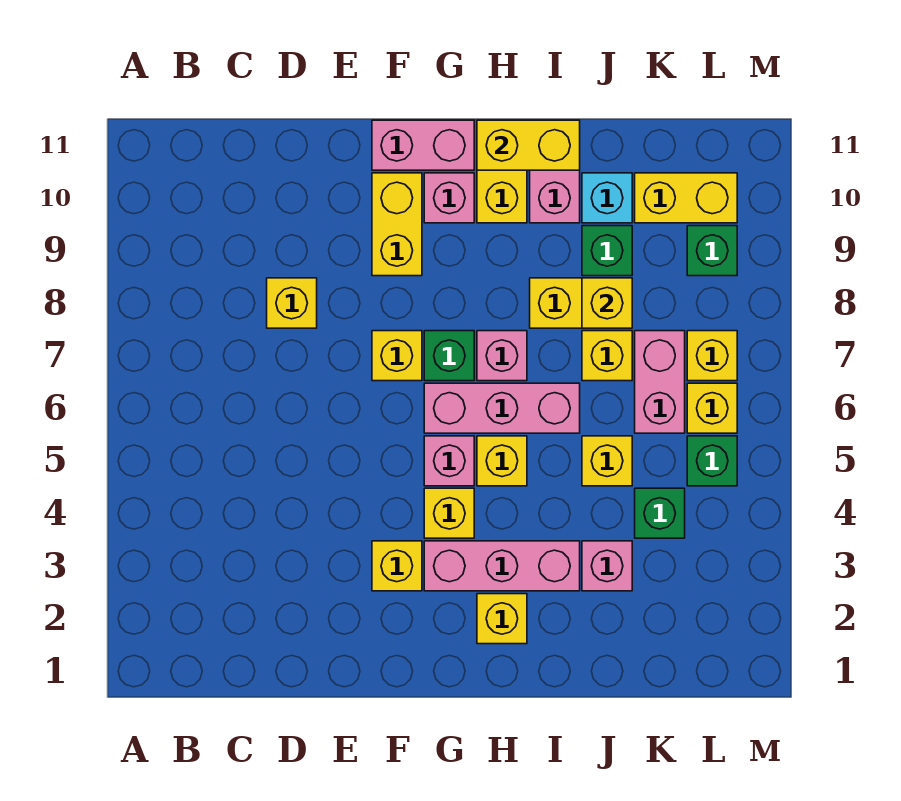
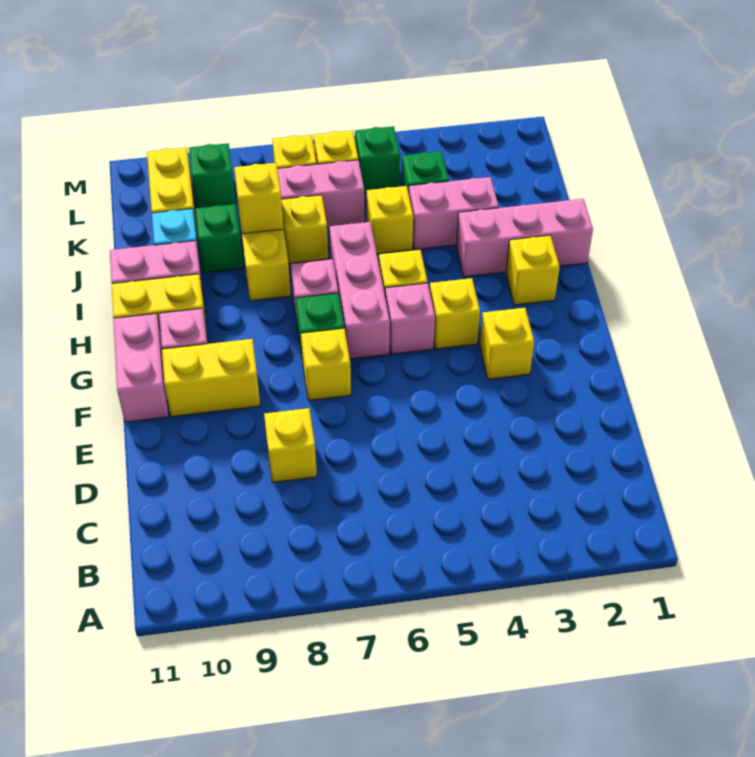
pink 1x3 brick [424,541,580,591] -> pink 1x3 brick turned to [456,199,593,277]
yellow 1x2 brick [477,120,580,170] -> none
pink 1x1 brick [582,541,632,591] -> pink 1x2 brick [409,177,499,250]

